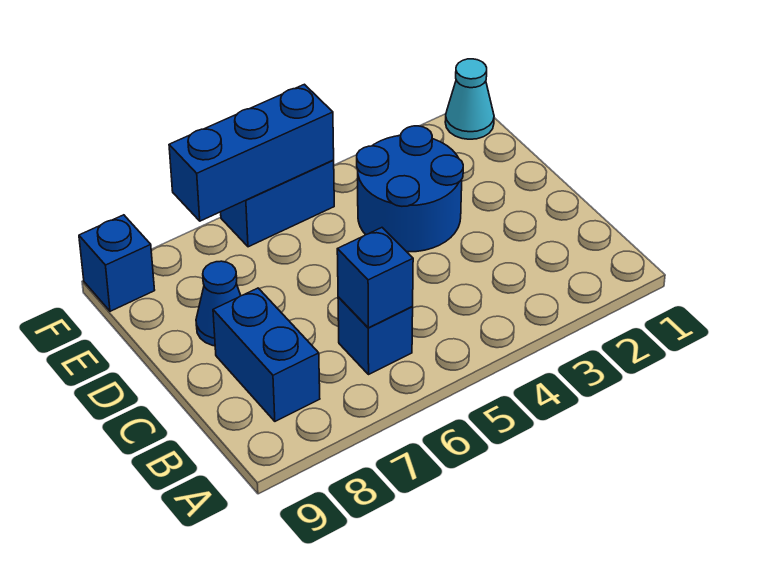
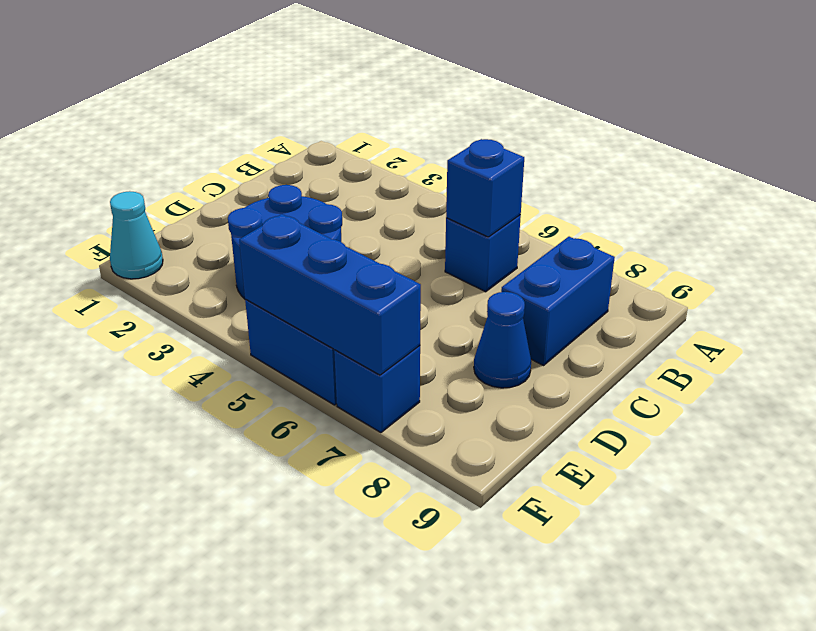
blue 1x1 brick [79,215,155,311] -> blue 1x1 brick moved to [334,346,420,433]

